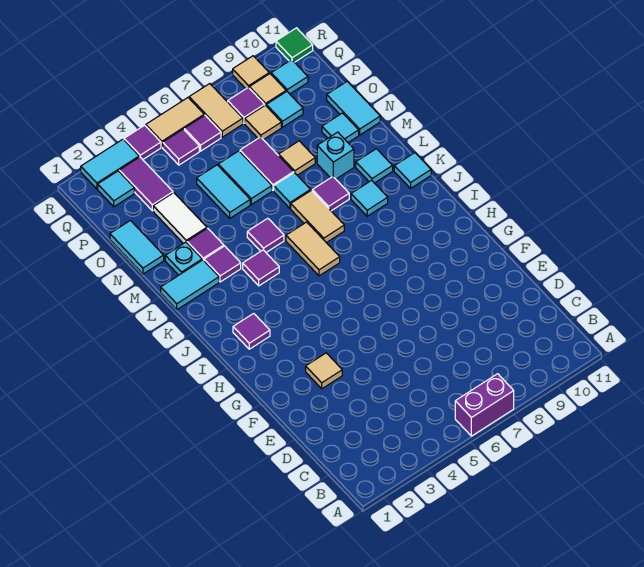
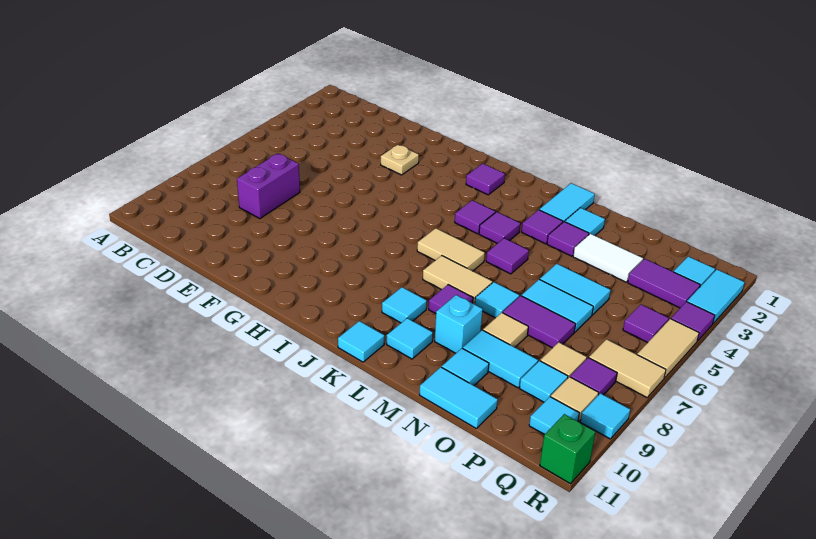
purple 1x2 brick [455,374,514,436] -> purple 1x2 brick moved to [237,153,300,219]
tan 1x1 tile [306,353,342,389] -> tan 1x1 plate [381,145,419,175]
cyan 1x1 plate [165,242,202,275] -> cyan 1x1 tile [565,208,605,236]
cyan 1x2 tile [110,220,164,274] -> cyan 1x2 tile moved to [463,330,538,388]
purple 1x1 tile [184,115,221,151] -> purple 1x1 tile moved to [455,200,495,234]
tan 1x1 tile [233,56,269,89] -> cyan 1x1 tile [580,393,630,439]
green 1x1 tile [276,28,313,62] -> green 1x1 brick [540,414,596,484]

